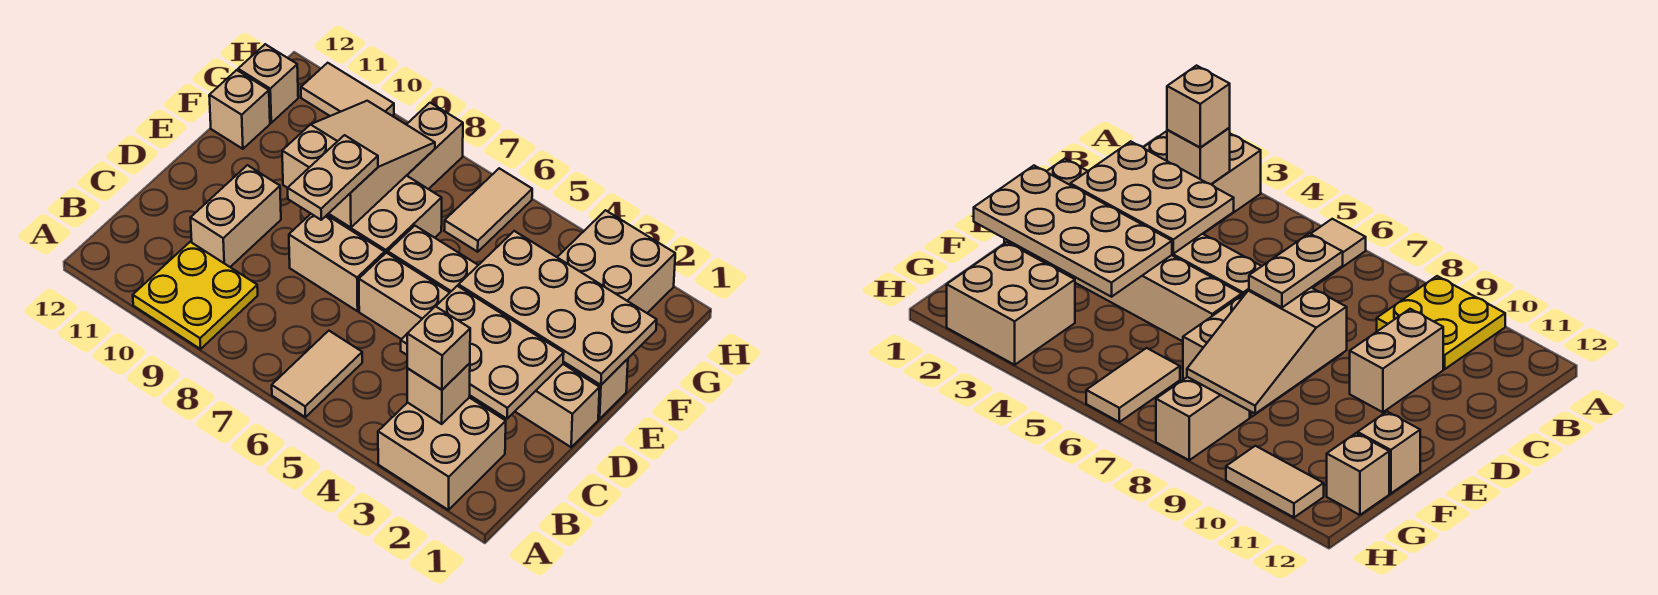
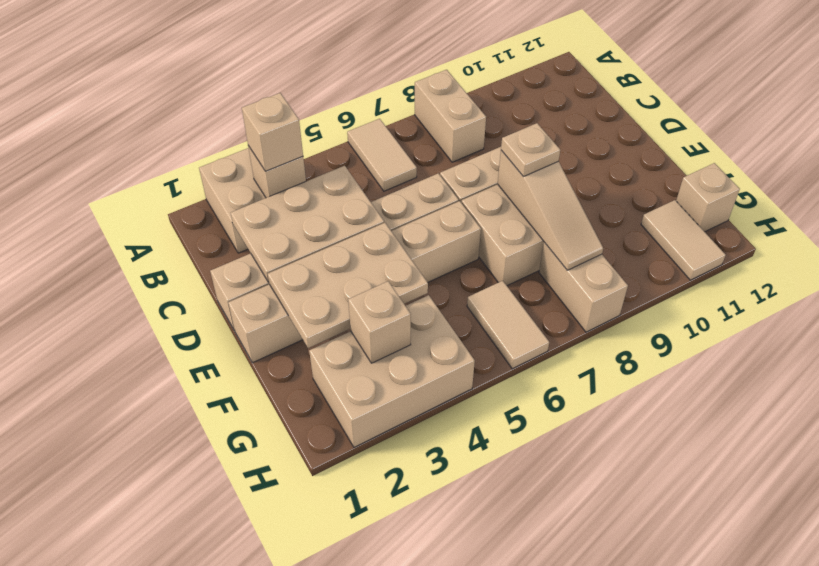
yellow 2x2 plate [133,242,258,349] -> none
tan 1x2 brick [191,165,281,267] -> tan 1x2 brick moved to [415,70,486,162]
tan 1x2 plate [288,135,378,220] -> tan 1x1 plate [501,123,560,177]
tan 2x4 plate [459,231,657,385] -> tan 2x3 plate [268,223,428,348]
tan 2x3 slope [282,101,435,228] -> tan 1x3 slope [498,150,603,270]
tan 1x1 brick [209,70,270,149] -> tan 1x1 brick moved to [348,281,411,363]
tan 2x2 brick [557,210,675,313] -> tan 2x3 brick [309,295,475,447]
tan 1x2 tile [301,63,394,116] -> tan 1x2 tile turned to [641,200,726,280]

